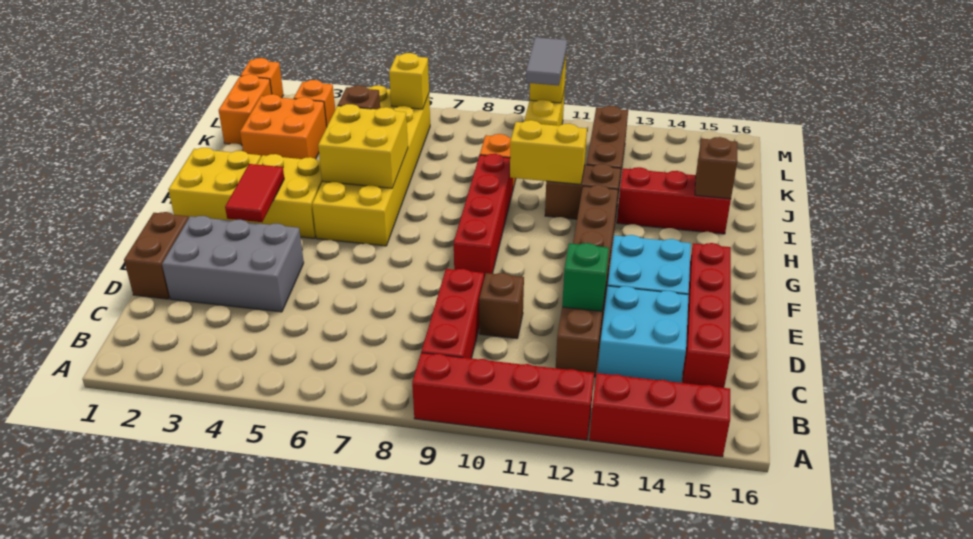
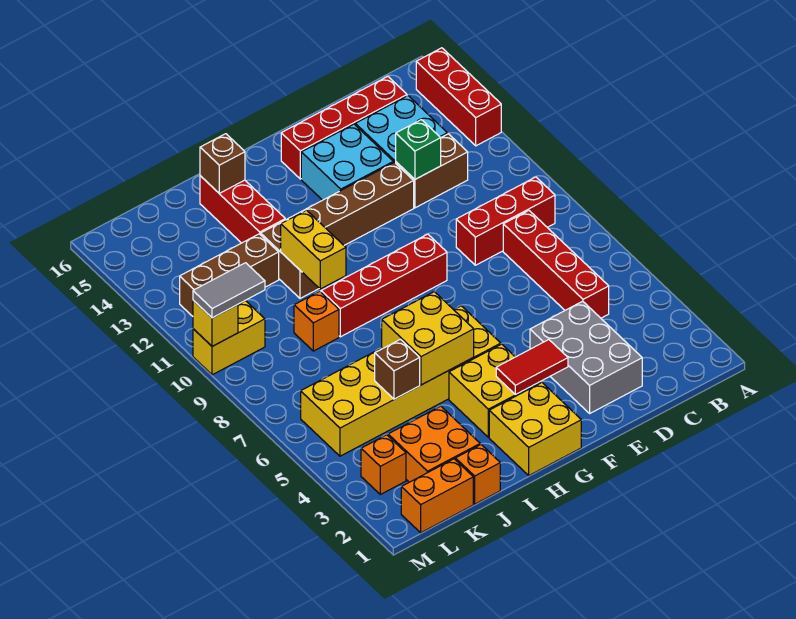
red 1x4 brick [412,353,594,440] -> red 1x4 brick moved to [503,211,609,318]
brown 1x2 brick [124,212,189,299] -> none
brown 1x1 brick [479,273,524,339] -> none
yellow 1x1 brick [389,53,429,109] -> none
orange 1x1 brick [240,58,283,98] -> orange 1x1 brick moved to [455,445,500,504]

